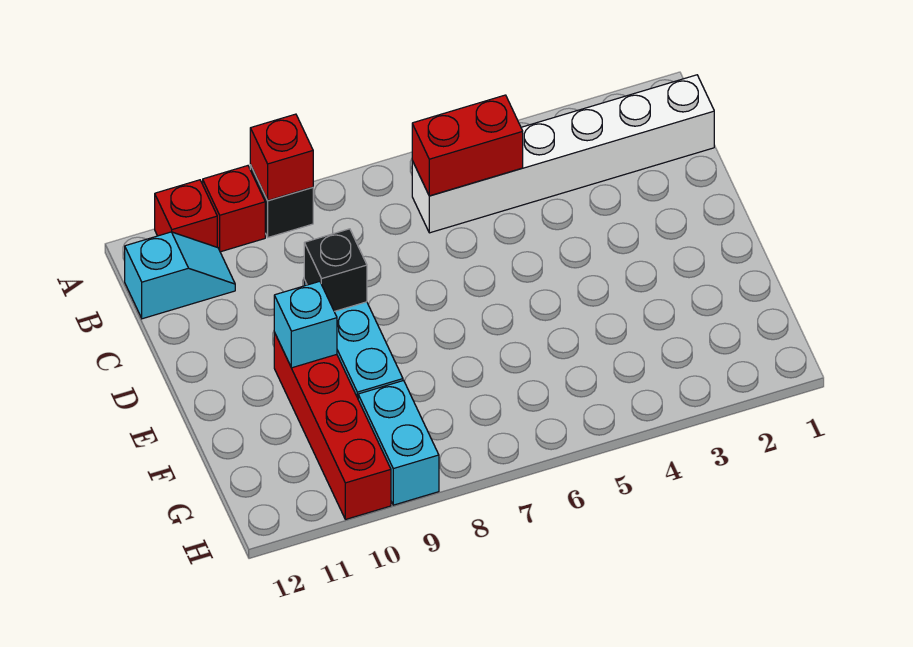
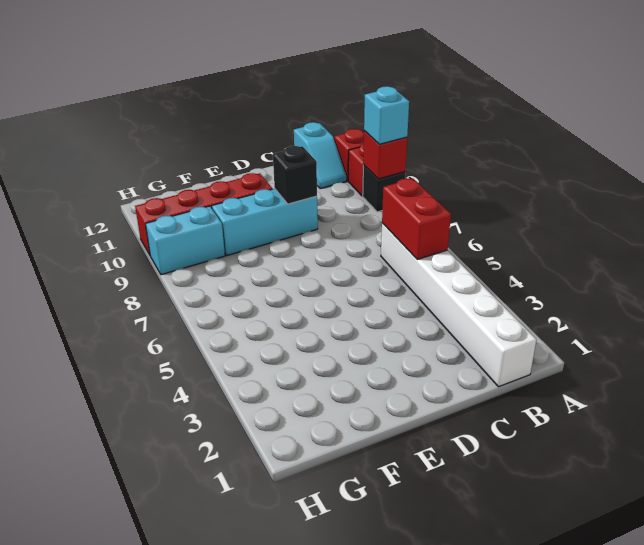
cyan 1x1 brick [274,281,337,368] -> cyan 1x1 brick moved to [364,86,409,144]

